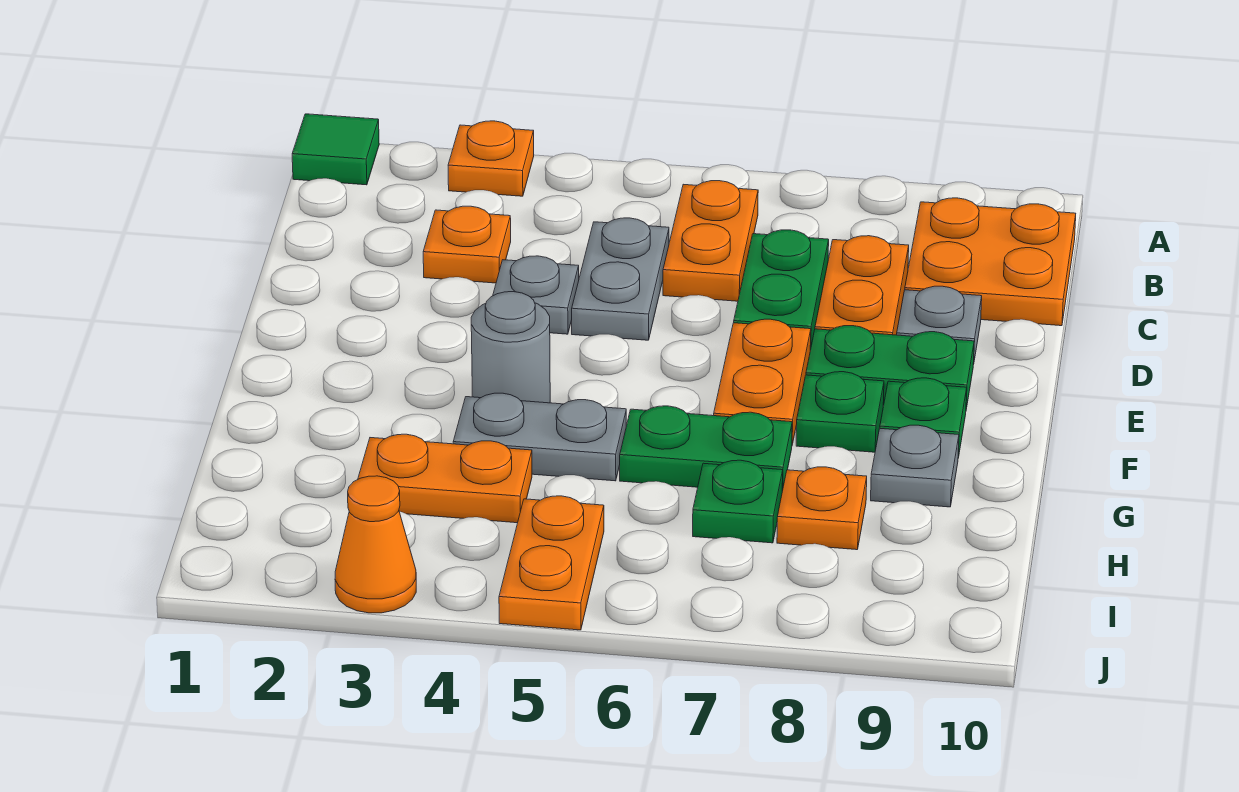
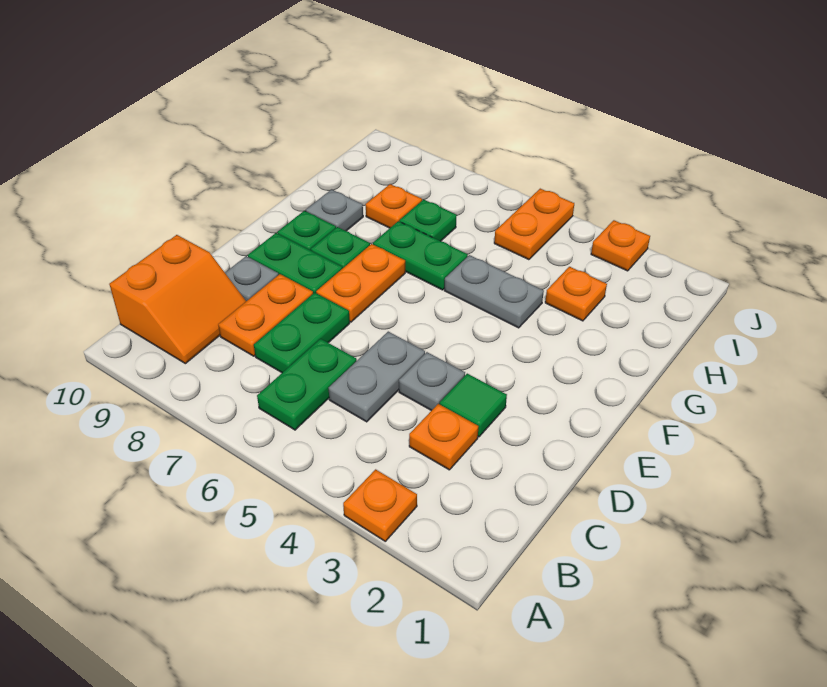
green 1x1 tile [292,114,379,185] -> green 1x1 tile moved to [440,374,507,437]
orange 1x2 plate [663,181,758,301] -> green 1x2 plate [257,339,357,430]
orange 2x2 plate [905,198,1076,326] -> orange 2x2 slope [109,235,246,364]
grey 1x1 round brick [471,292,550,403] -> none
orange 1x2 plate [358,434,532,523] -> orange 1x1 plate [545,267,607,321]
orange 1x1 cone [335,476,416,613] -> orange 1x1 plate [591,220,650,271]

